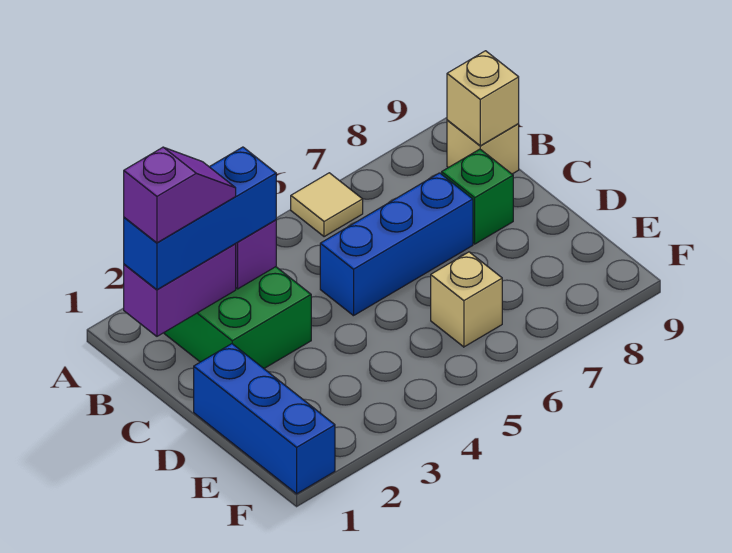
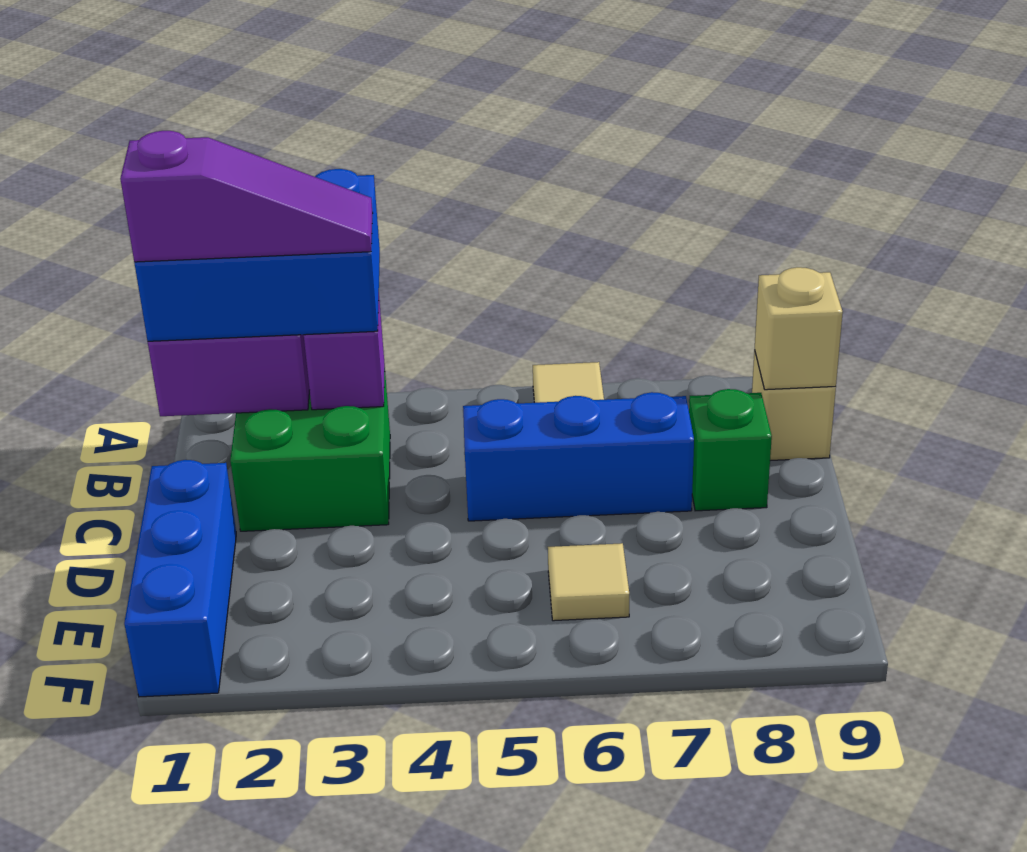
blue 1x3 brick [124,147,276,290] -> blue 2x3 brick [134,169,380,341]
purple 1x2 slope [124,147,236,243] -> purple 1x3 slope [120,131,373,262]
tan 1x1 brick [431,252,502,347] -> tan 1x1 tile [548,543,629,621]

